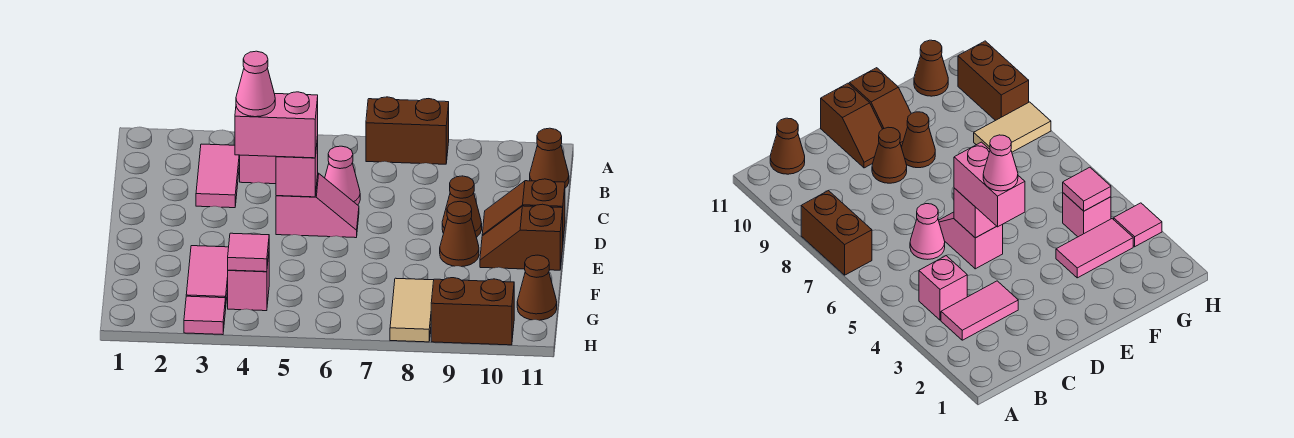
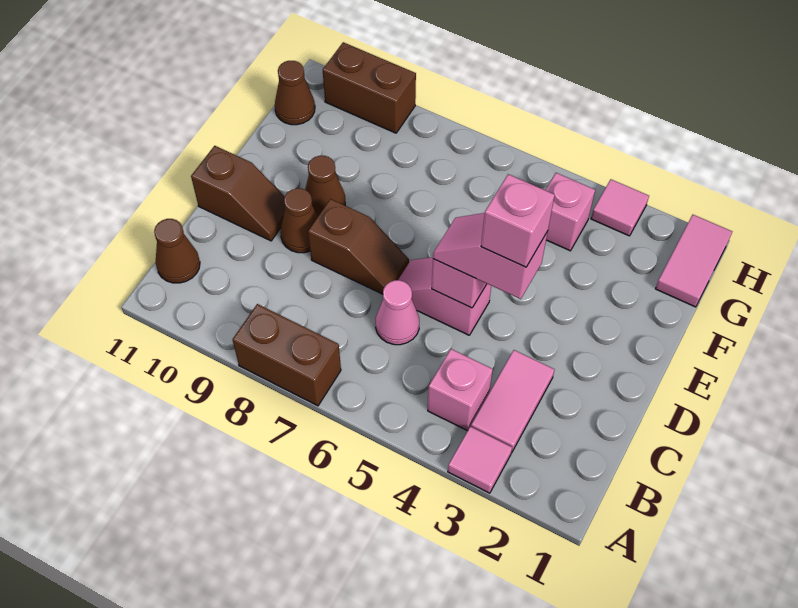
pink 1x2 brick [235,92,318,158] -> pink 1x2 slope [433,213,548,299]
pink 1x1 cone [236,51,275,117] -> pink 1x1 brick [481,174,555,267]
brown 1x2 slope [480,204,563,270] -> brown 1x2 slope moved to [308,199,409,294]
pink 1x2 tile [186,246,229,300] -> pink 1x2 tile moved to [656,215,732,307]
pink 1x1 tile [228,233,269,272] -> pink 1x1 tile moved to [448,426,512,493]
tan 1x2 tile [390,278,434,342] -> none

